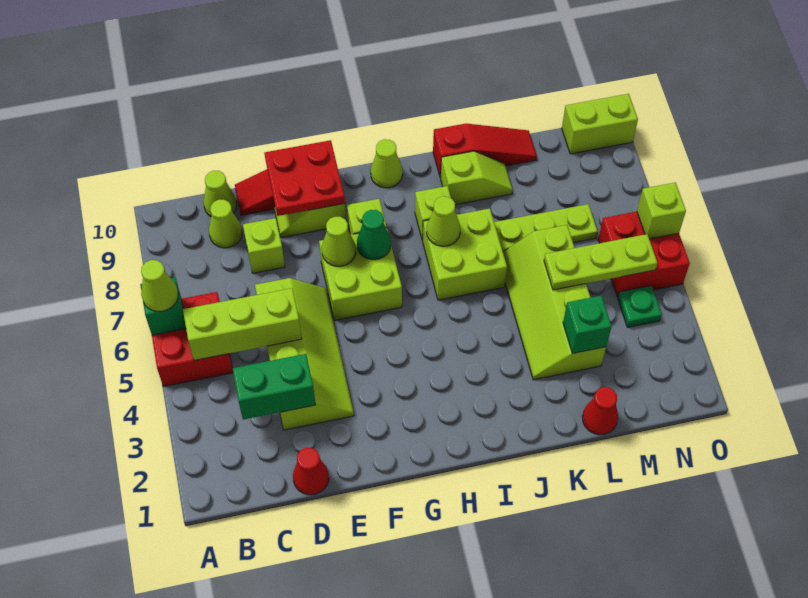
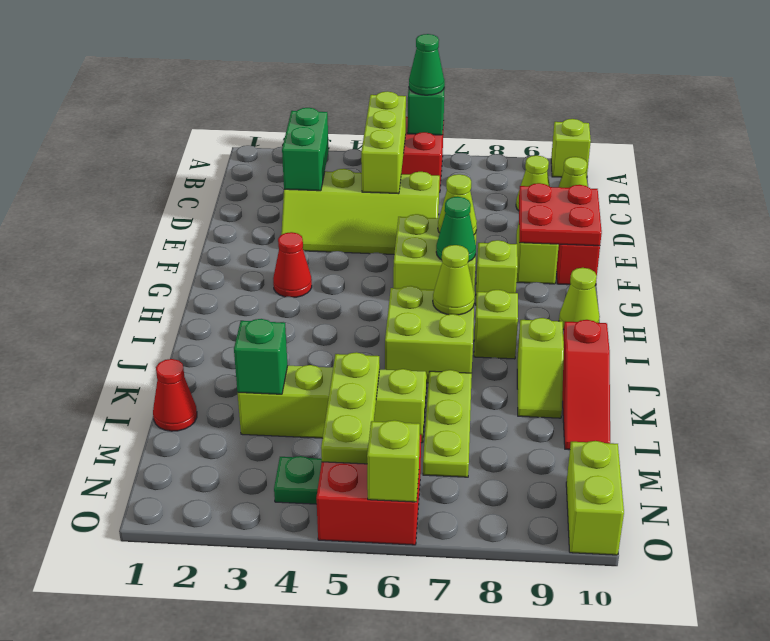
lime 1x1 cone [141,260,178,311] -> green 1x1 cone [409,34,444,95]
red 1x1 cone [293,448,329,495] -> red 1x1 cone moved to [273,232,312,297]
lime 1x1 brick [243,218,285,273] -> lime 1x1 brick moved to [551,119,591,178]

